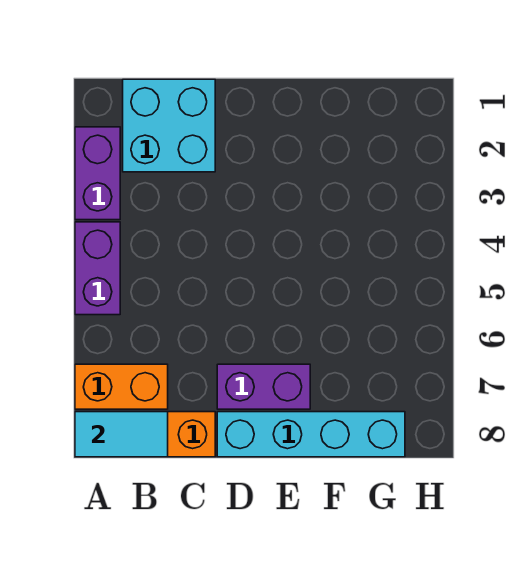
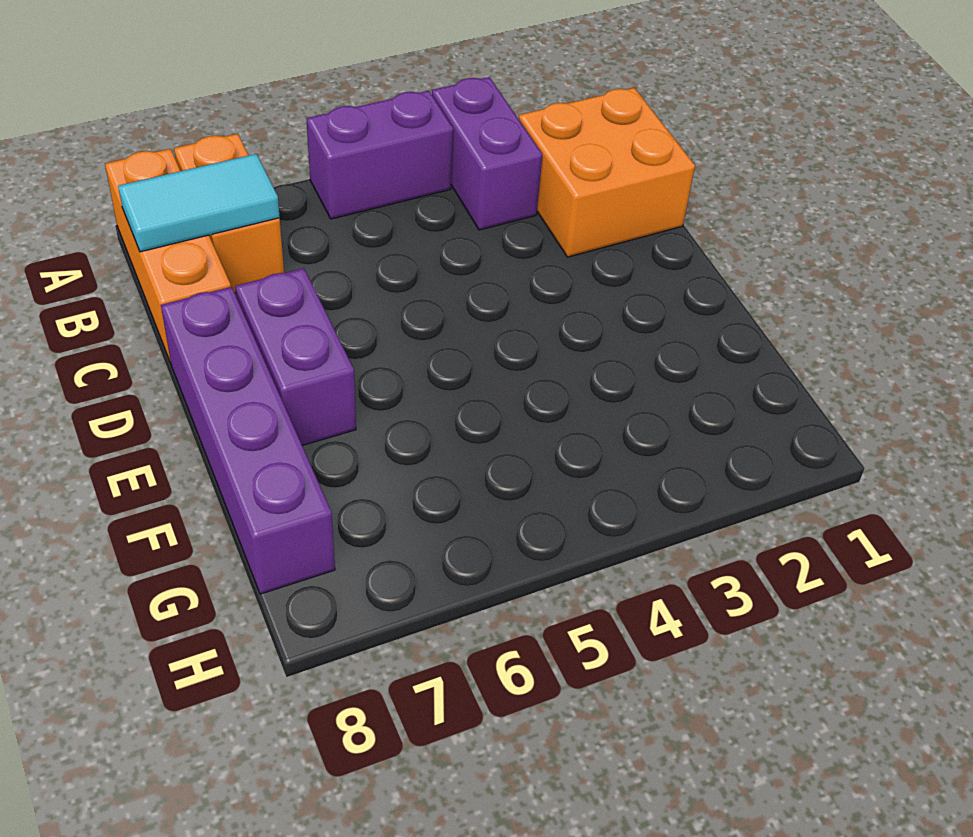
purple 1x2 brick [75,127,120,220] -> purple 1x2 brick turned to [432,77,542,230]
cyan 1x2 tile [75,412,168,457] -> cyan 1x2 tile turned to [118,154,280,252]
cyan 2x2 brick [123,79,215,172] -> orange 2x2 brick [519,88,695,257]
cyan 1x4 brick [217,412,405,457] -> purple 1x4 brick [161,287,335,594]

